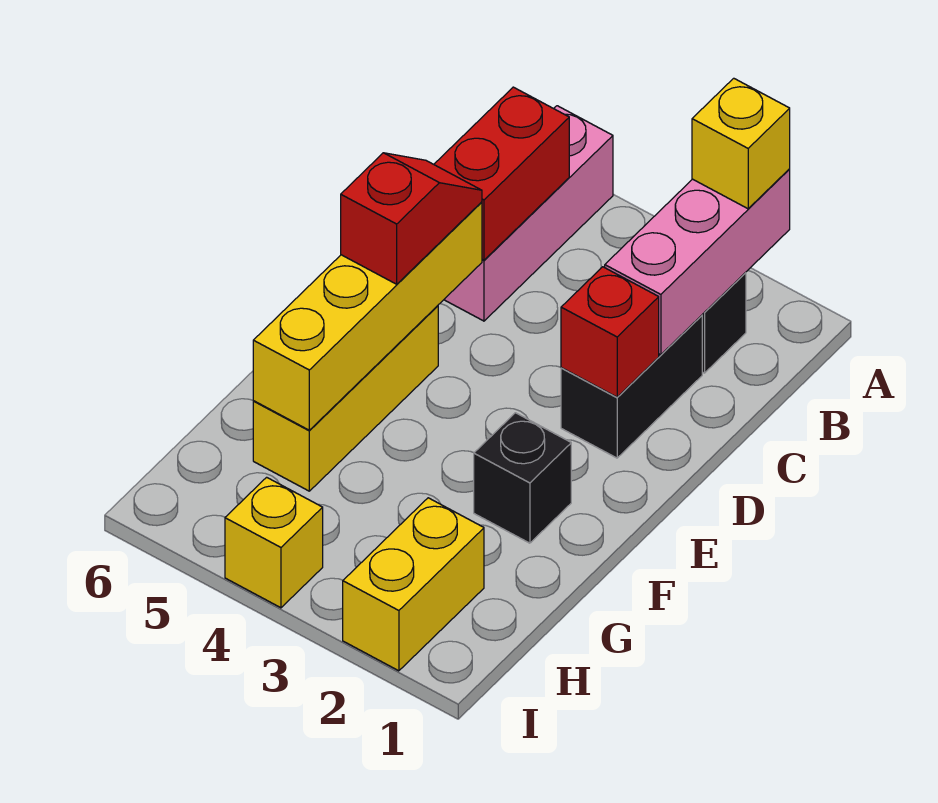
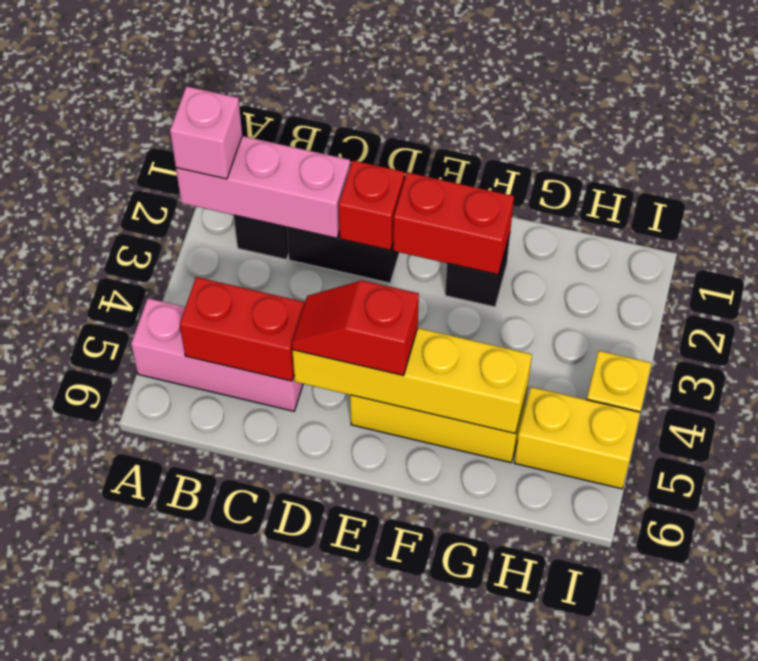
yellow 1x1 brick [692,78,790,209] -> pink 1x1 brick [170,86,242,179]
none -> red 1x2 brick [393,172,514,275]
yellow 1x2 brick [343,498,484,671] -> yellow 1x2 brick moved to [514,387,640,489]

